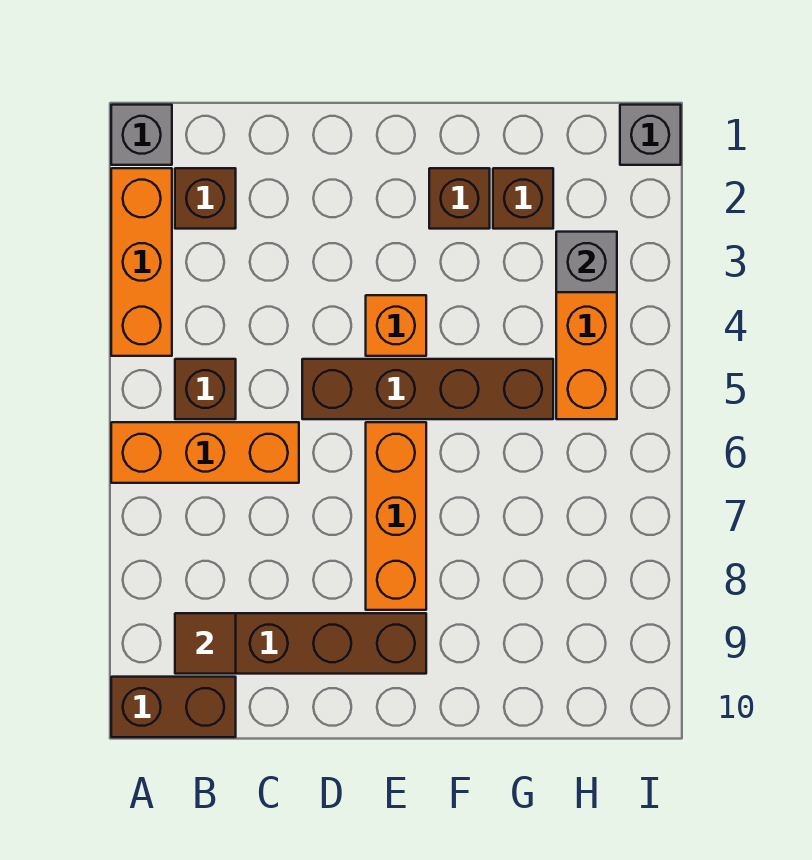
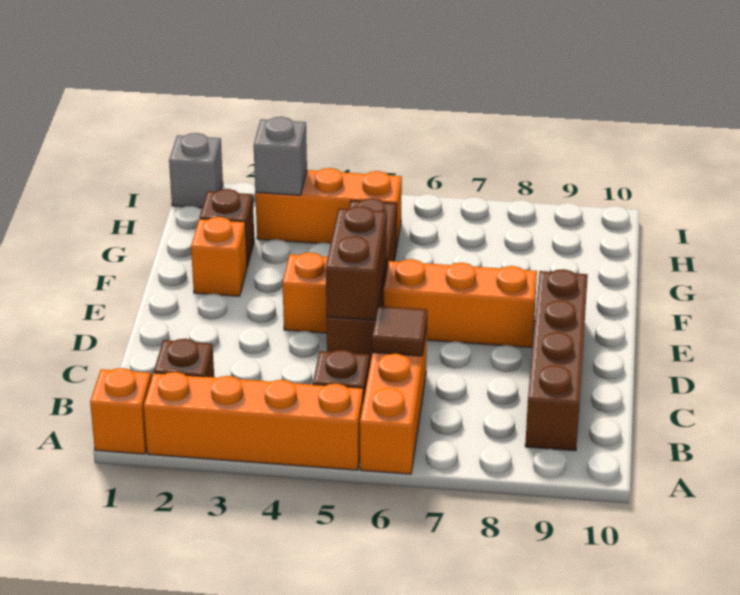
grey 1x1 brick [111,105,172,165] -> orange 1x1 brick [90,368,151,454]
orange 1x3 brick [111,168,172,356] -> orange 1x4 brick [144,372,363,470]
brown 1x2 brick [111,677,236,737] -> brown 1x2 brick moved to [326,206,387,320]
brown 1x1 tile [175,613,236,674] -> brown 1x1 tile moved to [372,306,427,356]
brown 1x1 brick [429,168,490,229] -> orange 1x1 brick [191,217,247,296]

